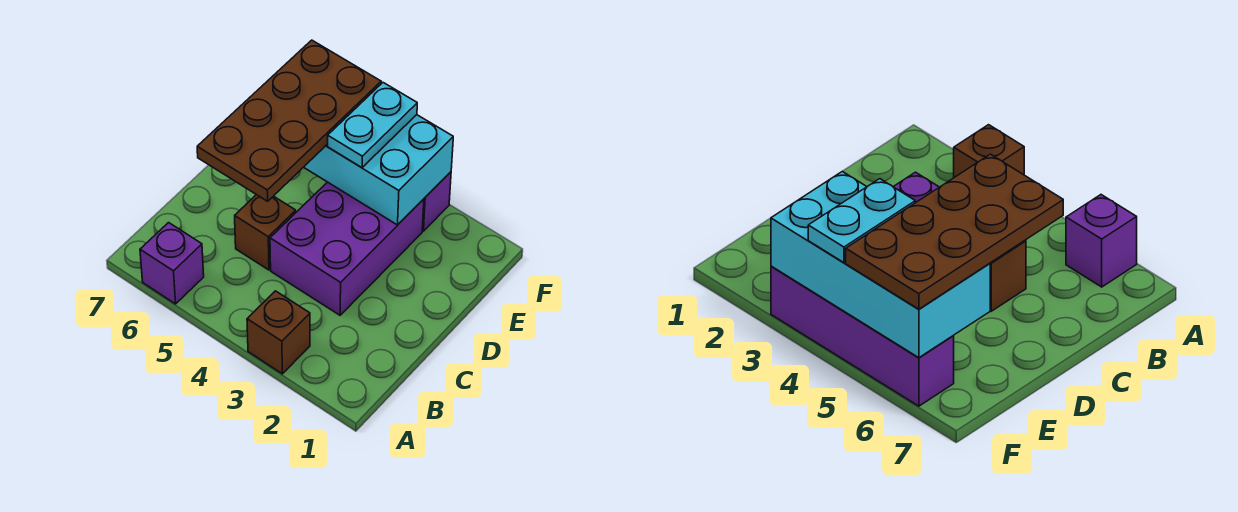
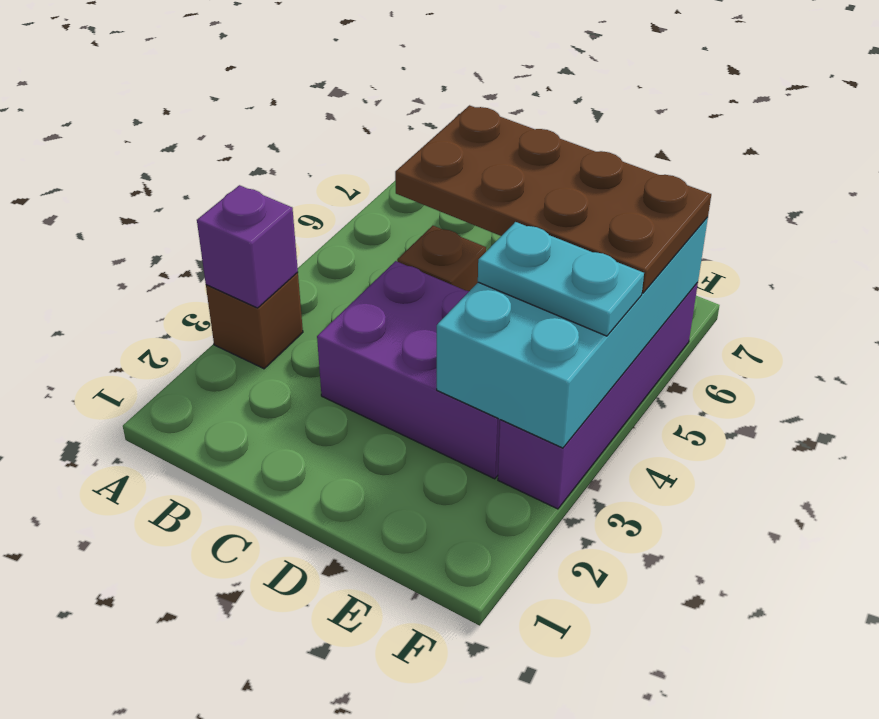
purple 1x1 brick [140,223,204,304] -> purple 1x1 brick moved to [197,185,298,308]

